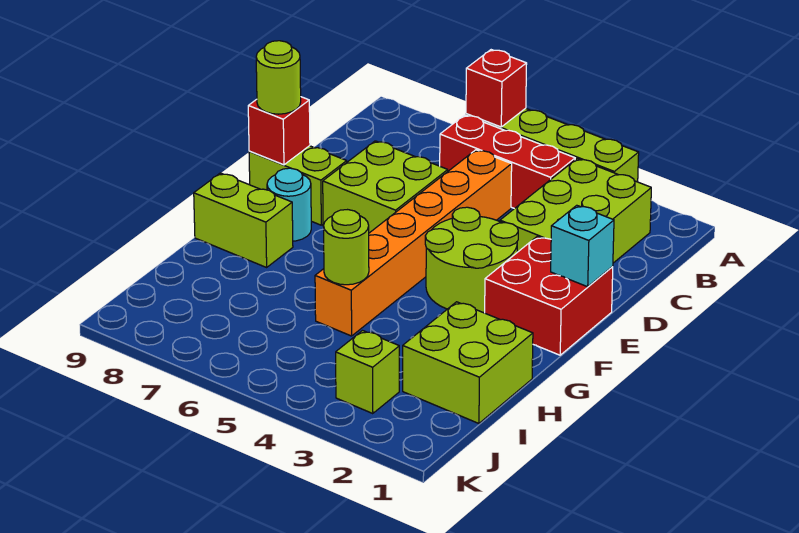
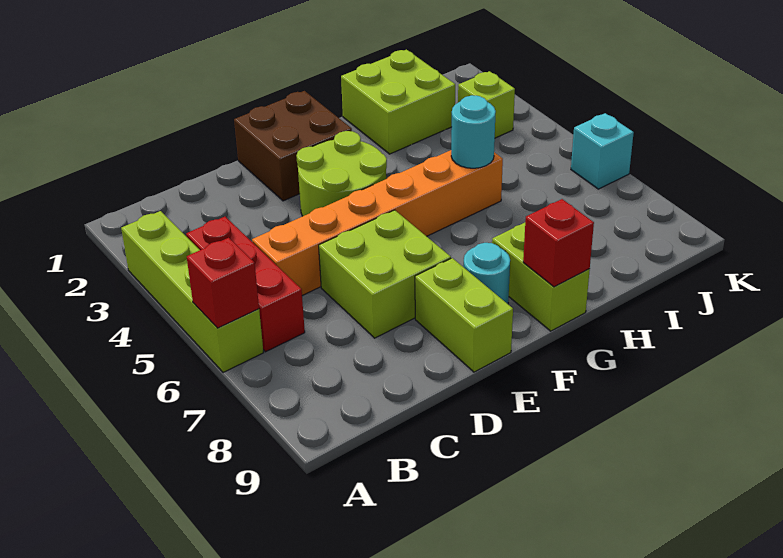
lime 2x3 brick [500,159,651,263] -> none
red 2x2 brick [485,237,613,355] -> brown 2x2 brick [234,91,352,201]
cyan 1x1 brick [551,205,614,287] -> cyan 1x1 brick moved to [571,113,634,189]
red 1x1 brick [248,97,310,165] -> red 1x1 brick moved to [523,199,594,287]
lime 1x1 round brick [256,41,301,114] -> none
lime 1x1 round brick [324,210,369,285] -> cyan 1x1 round brick [451,95,496,168]

